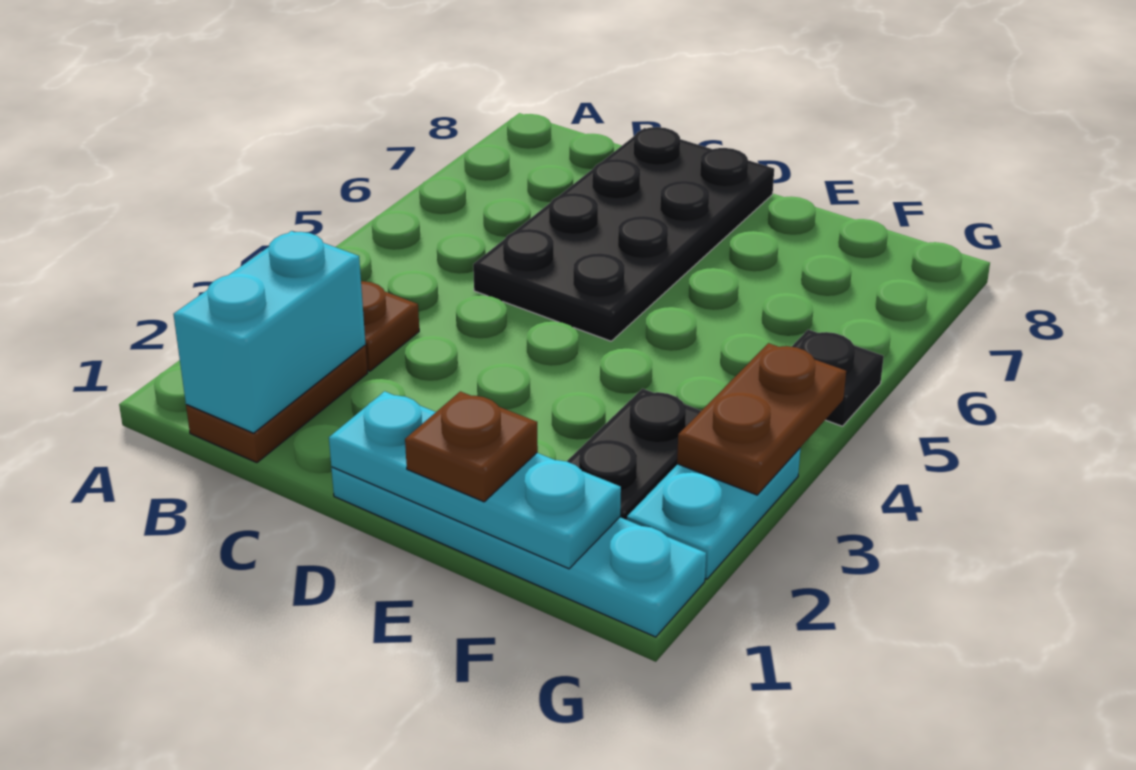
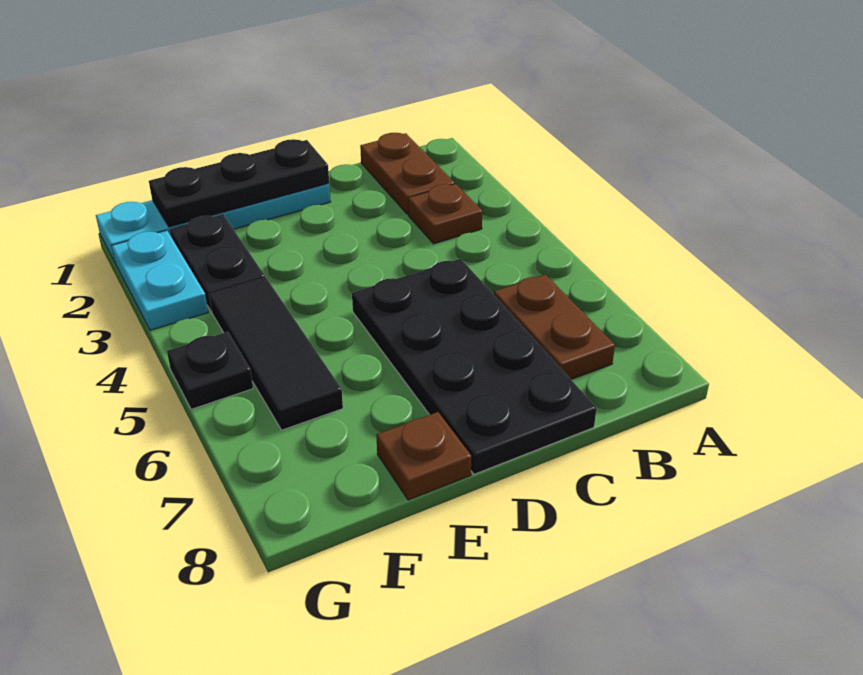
cyan 1x2 brick [173,231,365,433] -> none
cyan 1x3 plate [329,391,621,569] -> black 1x3 plate [149,139,329,227]
brown 1x1 plate [405,391,538,502] -> brown 1x1 plate moved to [376,412,471,500]
none -> black 1x3 tile [209,277,343,430]
brown 1x2 plate [677,343,846,495] -> brown 1x2 plate moved to [494,274,615,379]

